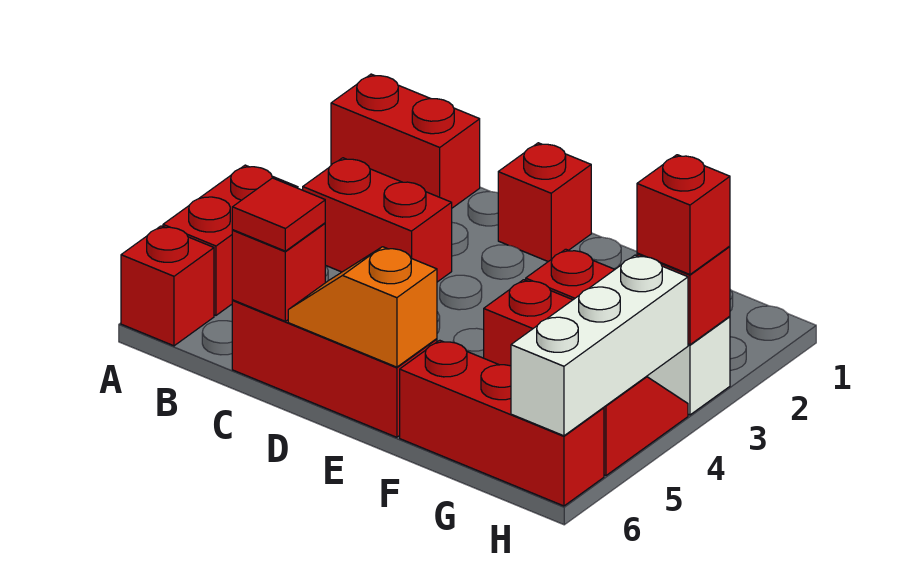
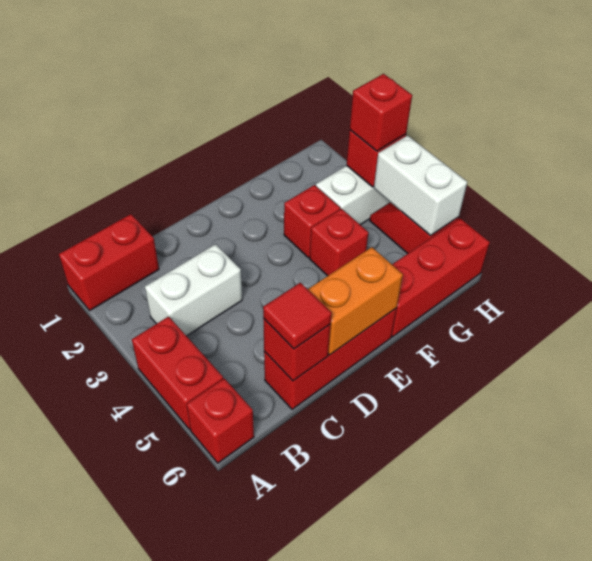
red 1x2 brick [303,158,452,282] -> white 1x2 brick [145,244,242,336]
red 1x1 brick [498,143,591,262] -> none
orange 1x2 slope [288,247,437,367] -> orange 1x2 brick [308,247,403,355]
white 1x3 brick [511,255,688,436] -> white 1x2 brick [374,135,467,235]

